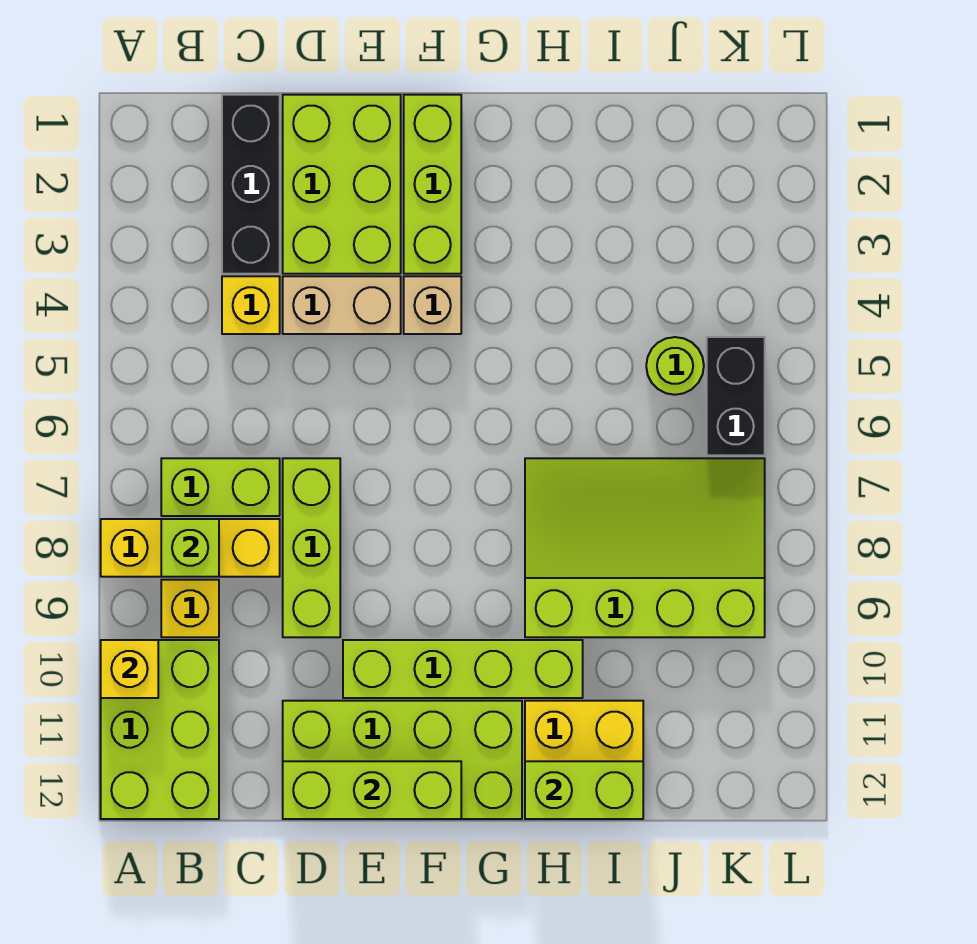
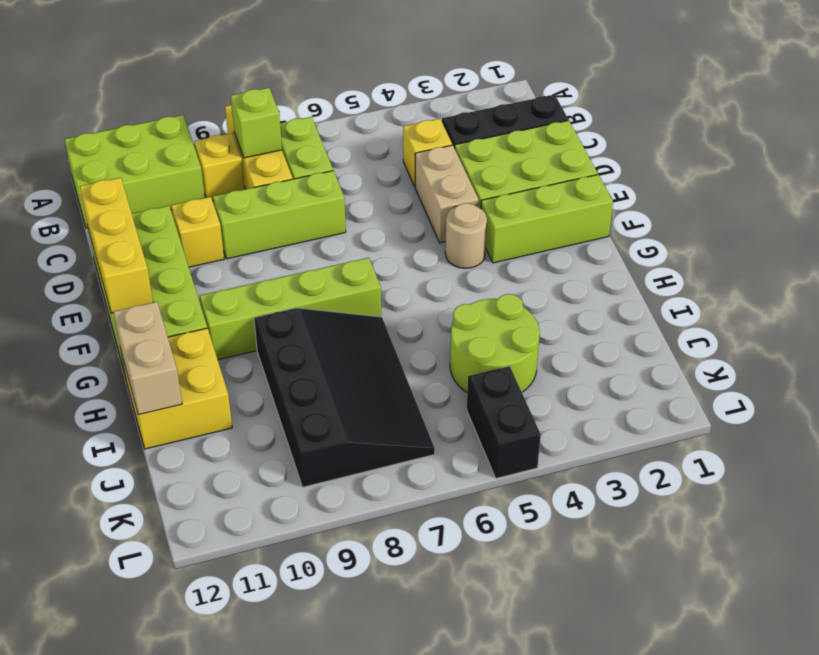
yellow 1x1 brick [101,640,158,698] -> yellow 1x1 brick moved to [171,197,224,267]
lime 1x3 brick [283,761,461,819] -> yellow 1x3 brick [80,178,153,313]
lime 1x4 brick [343,640,583,698] -> lime 1x4 brick turned to [200,258,381,360]
tan 1x1 brick [404,276,461,334] -> tan 1x1 round brick [445,203,487,268]
lime 3x4 slope [525,458,765,637] -> black 3x4 slope [254,308,435,487]
lime 1x2 brick [525,761,643,819] -> tan 1x2 brick [114,302,182,415]
lime 1x1 round brick [646,337,704,395] -> lime 2x2 round brick [450,294,540,392]
black 1x2 brick [707,337,765,455] -> black 1x2 brick turned to [467,366,541,478]

